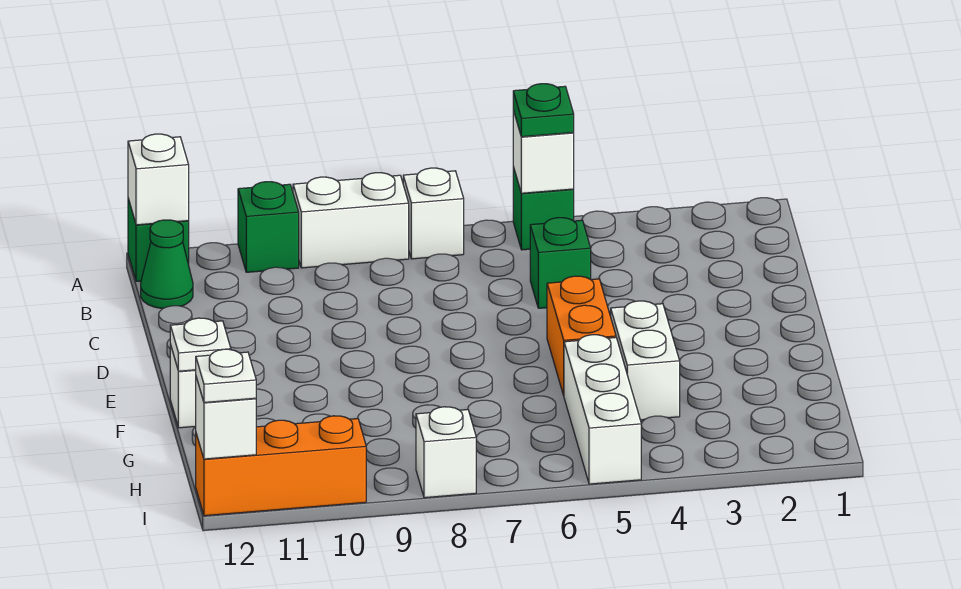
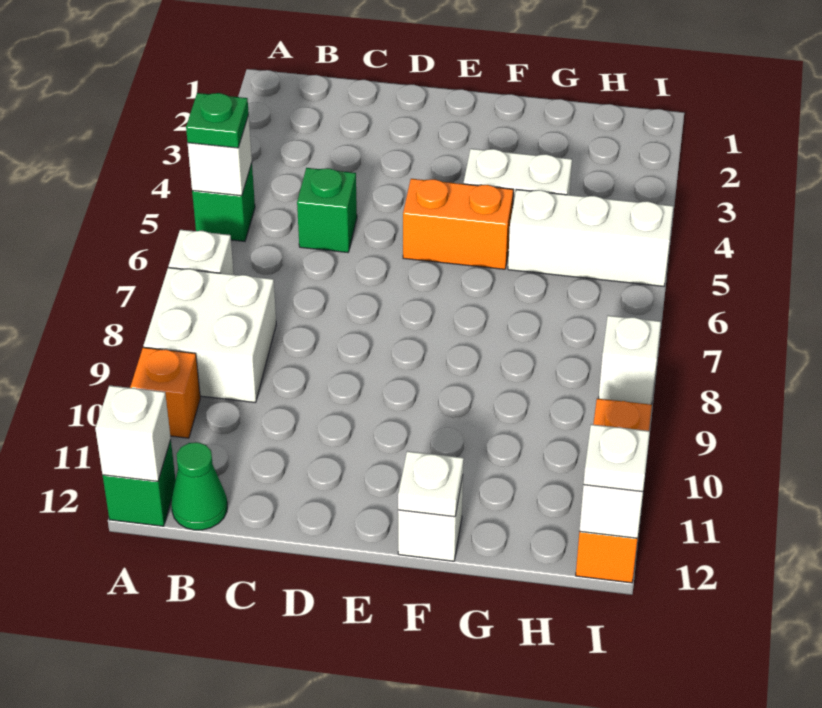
white 1x2 brick [293,173,409,268] -> white 2x2 brick [144,268,276,403]
green 1x1 brick [238,182,299,272] -> orange 1x1 brick [130,347,200,438]

